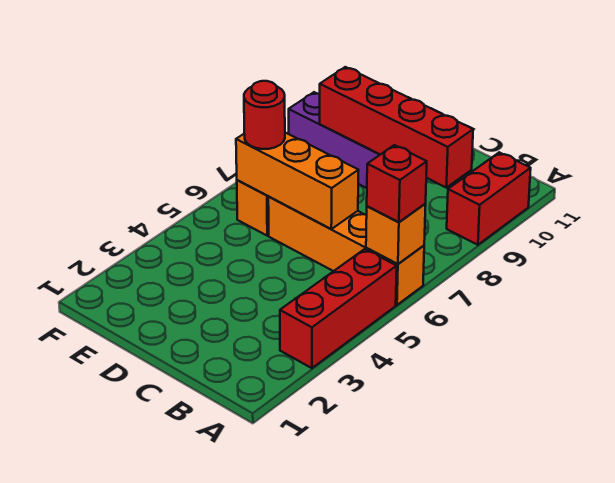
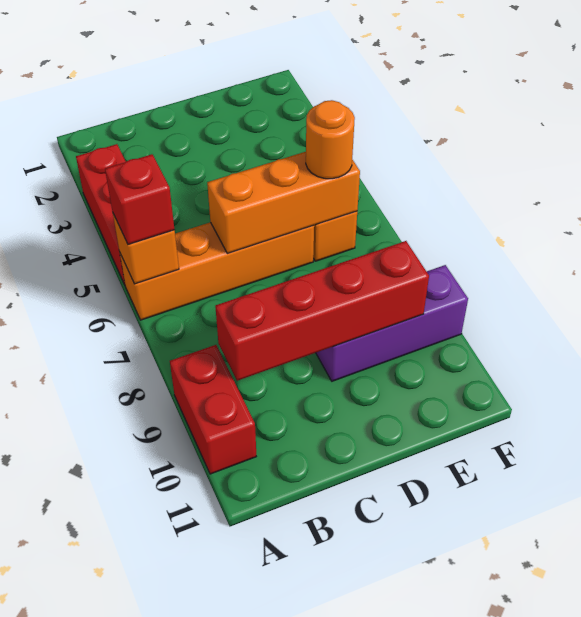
red 1x1 round brick [244,81,285,149] -> orange 1x1 round brick [306,100,355,179]

